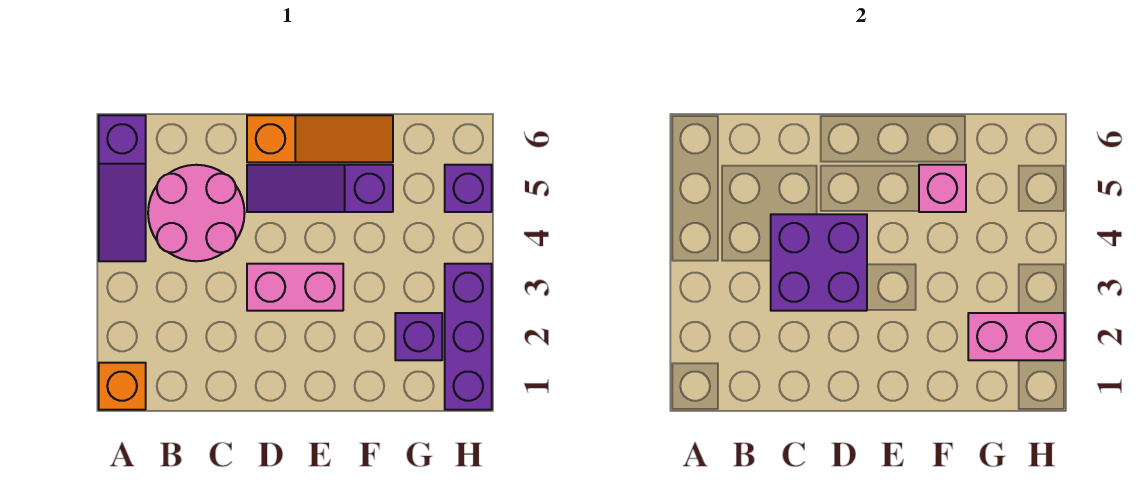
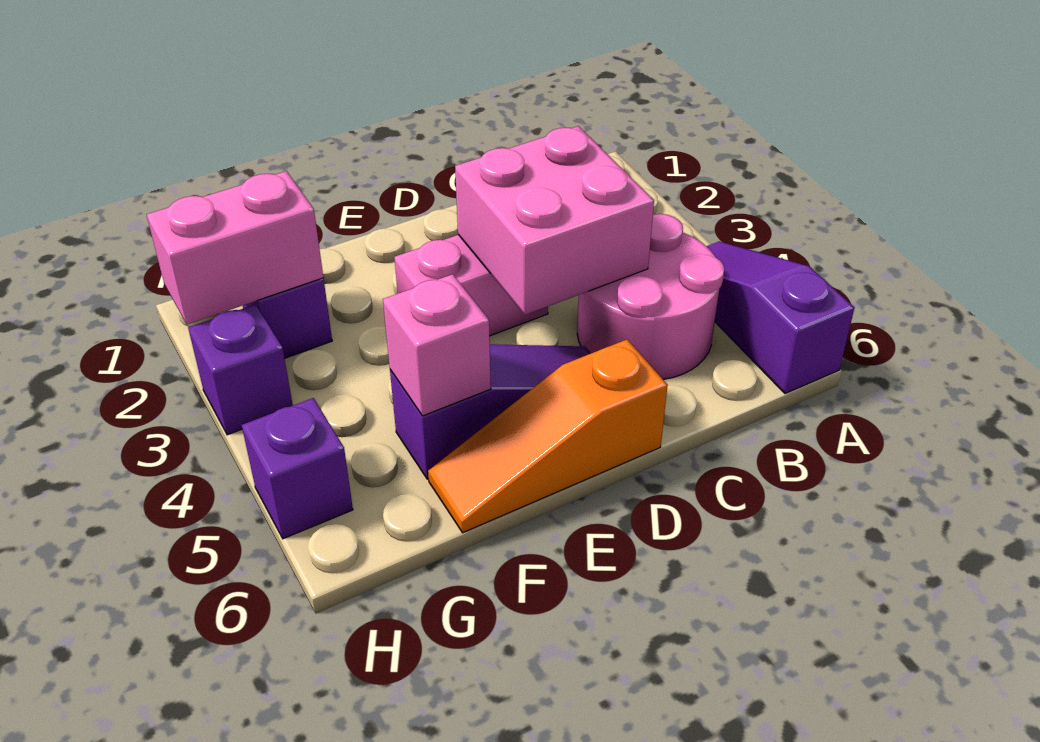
orange 1x1 brick [99,363,146,410] -> none
purple 2x2 brick [771,214,867,311] -> pink 2x2 brick [455,126,654,315]
purple 1x3 brick [445,264,492,410] -> purple 1x1 brick [188,304,293,435]

